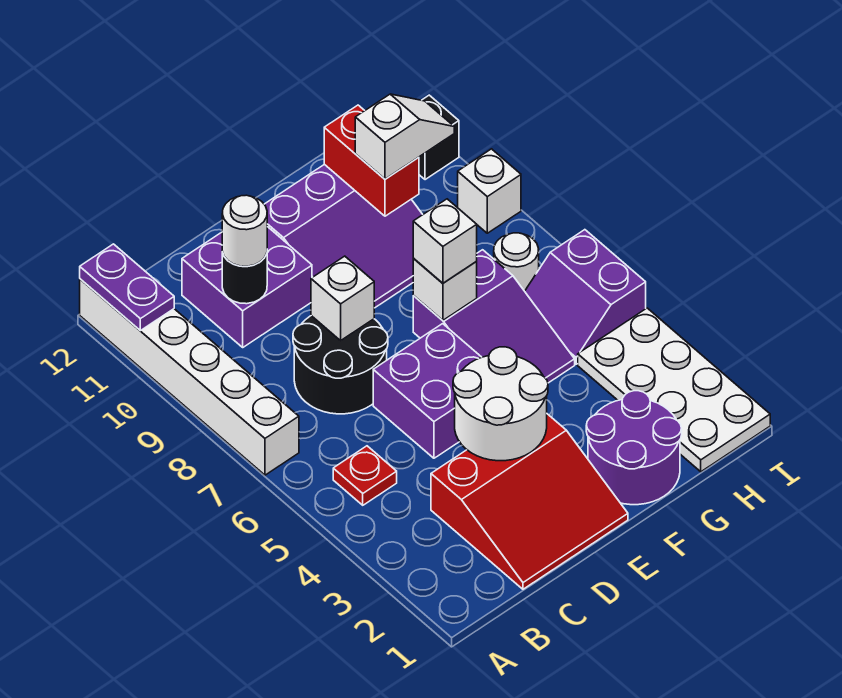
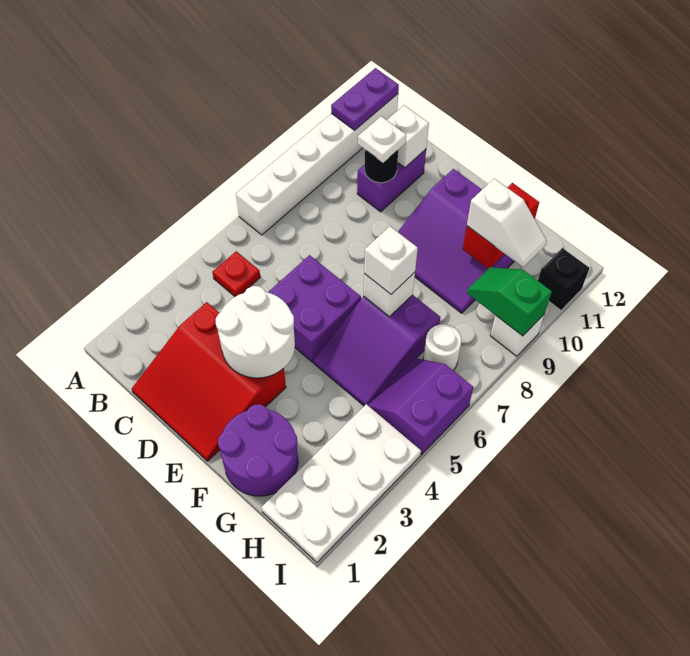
black 2x2 round brick [293,316,388,414] -> none
purple 2x2 brick [182,227,312,347] -> purple 1x2 brick [357,149,426,212]
white 1x1 round brick [222,195,267,266] -> white 1x1 plate [358,116,406,163]
white 1x1 brick [311,256,374,340] -> white 1x1 brick moved to [387,105,429,168]
none -> green 1x2 slope [467,267,552,336]

